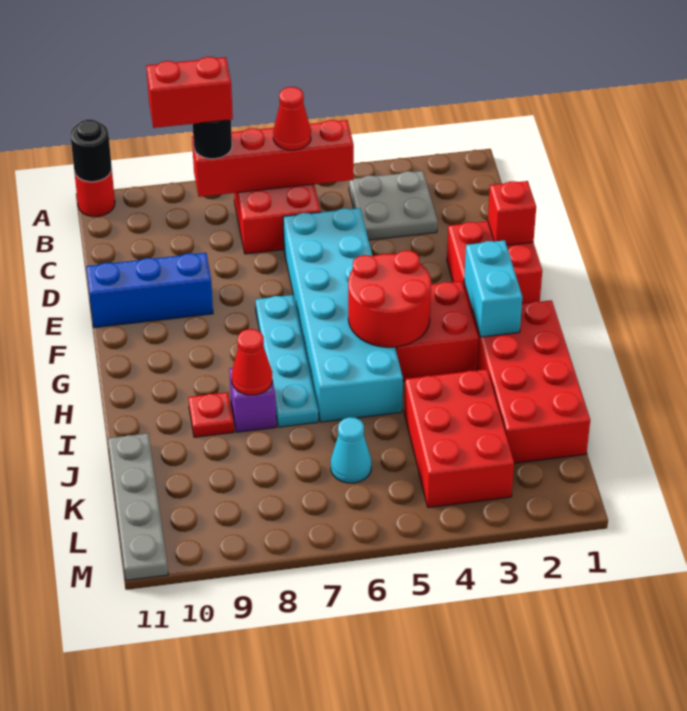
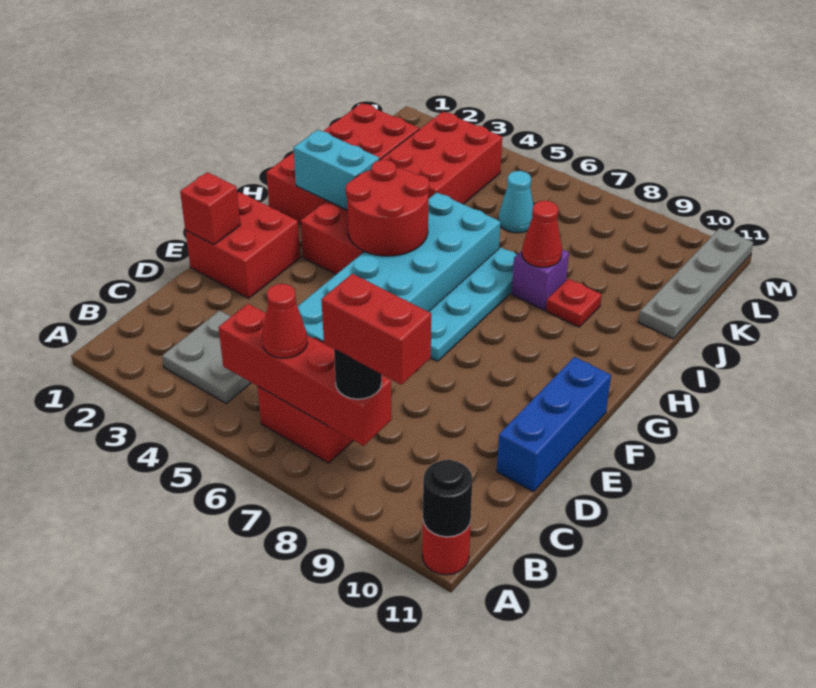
blue 1x3 brick [86,253,213,328] -> blue 1x3 brick turned to [497,357,611,492]
cyan 1x2 brick [464,240,522,337] -> cyan 1x2 brick turned to [293,130,379,210]

